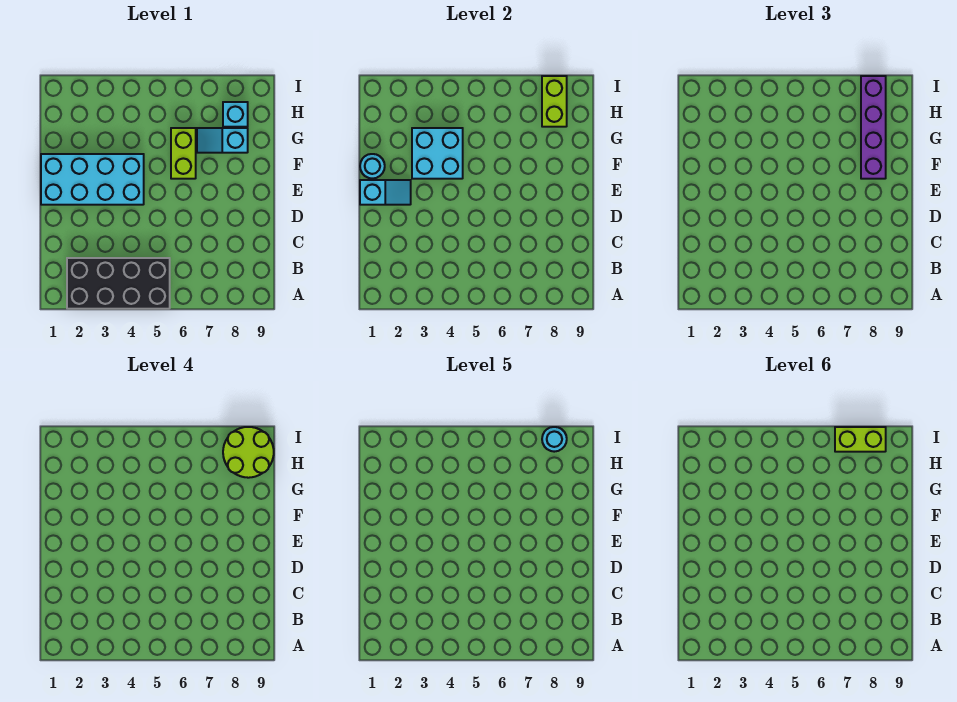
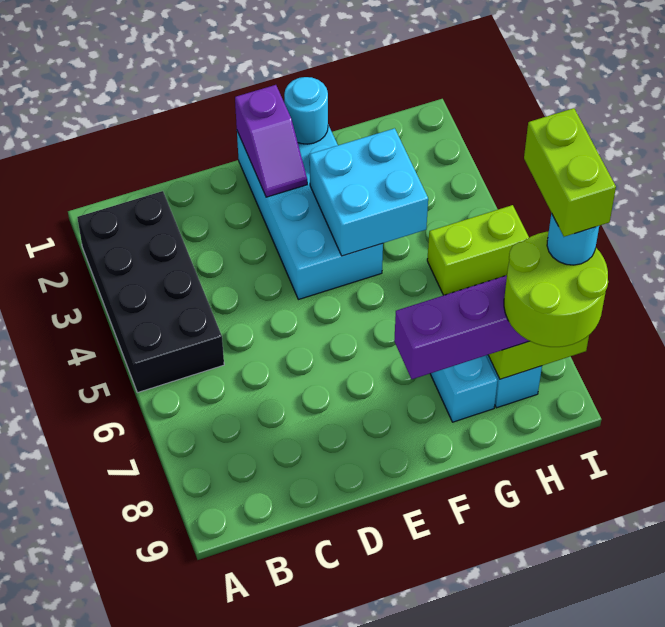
cyan 1x2 slope [360,180,411,205] -> purple 1x2 slope [235,85,307,197]
lime 1x2 brick [171,128,196,179] -> lime 1x2 brick moved to [427,205,529,295]

